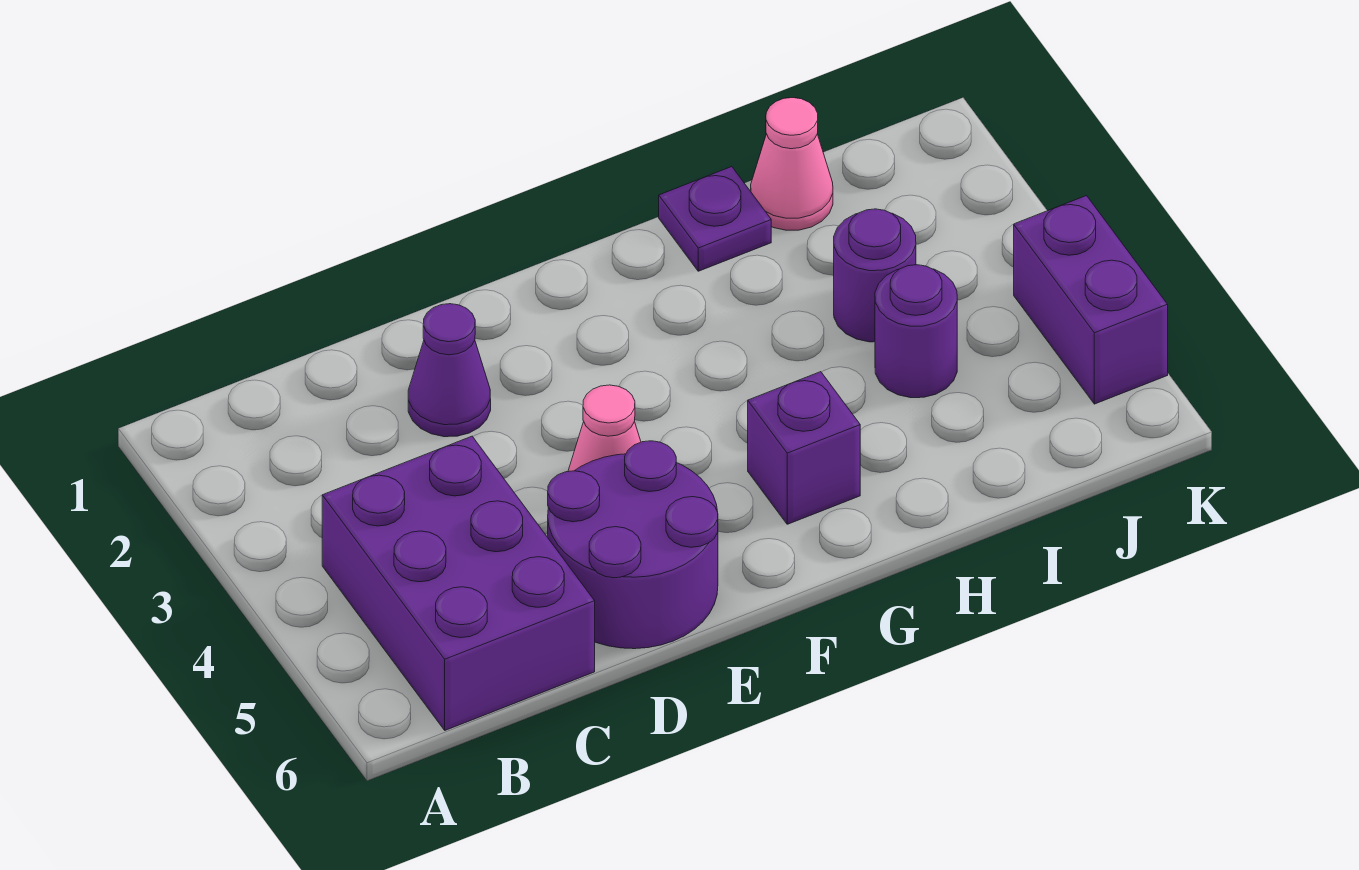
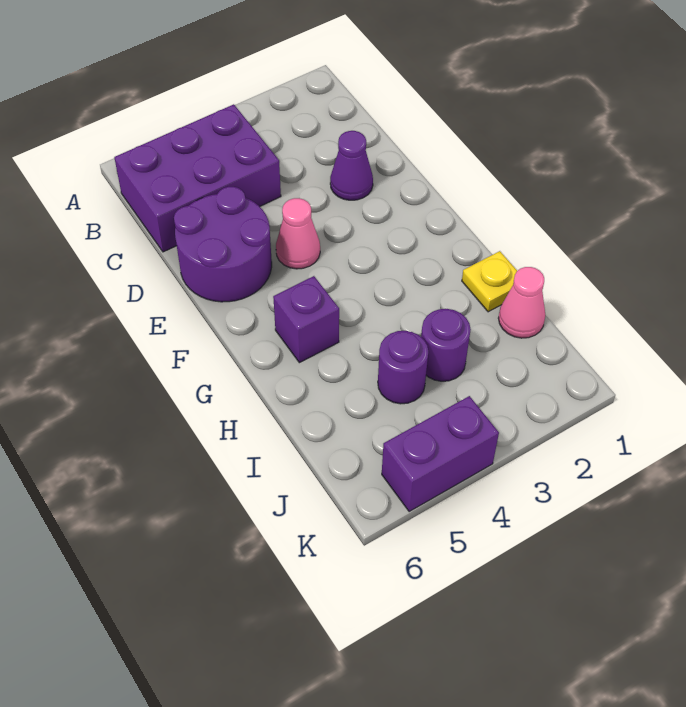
purple 1x1 plate [659,167,771,271] -> yellow 1x1 plate [462,251,517,312]

